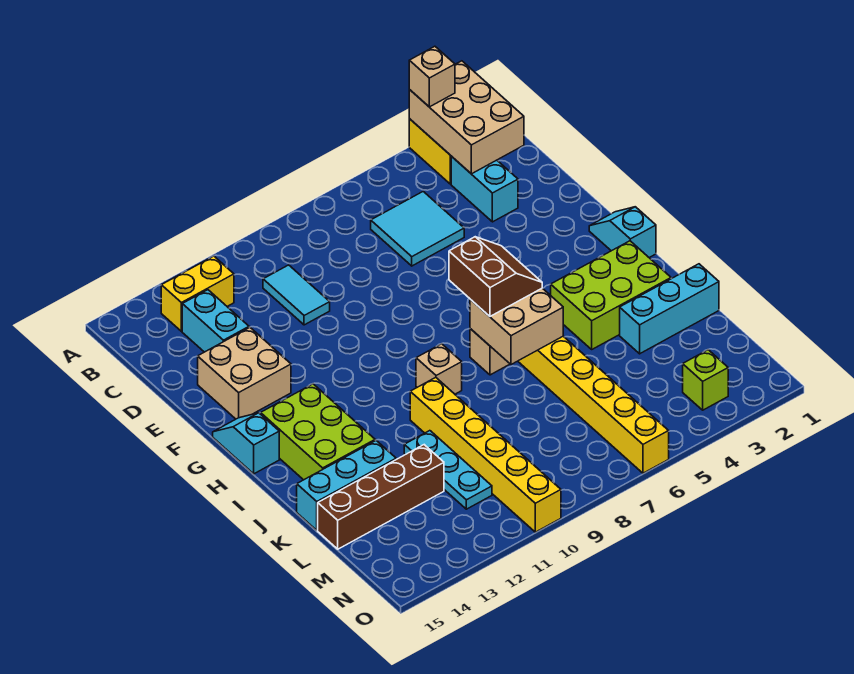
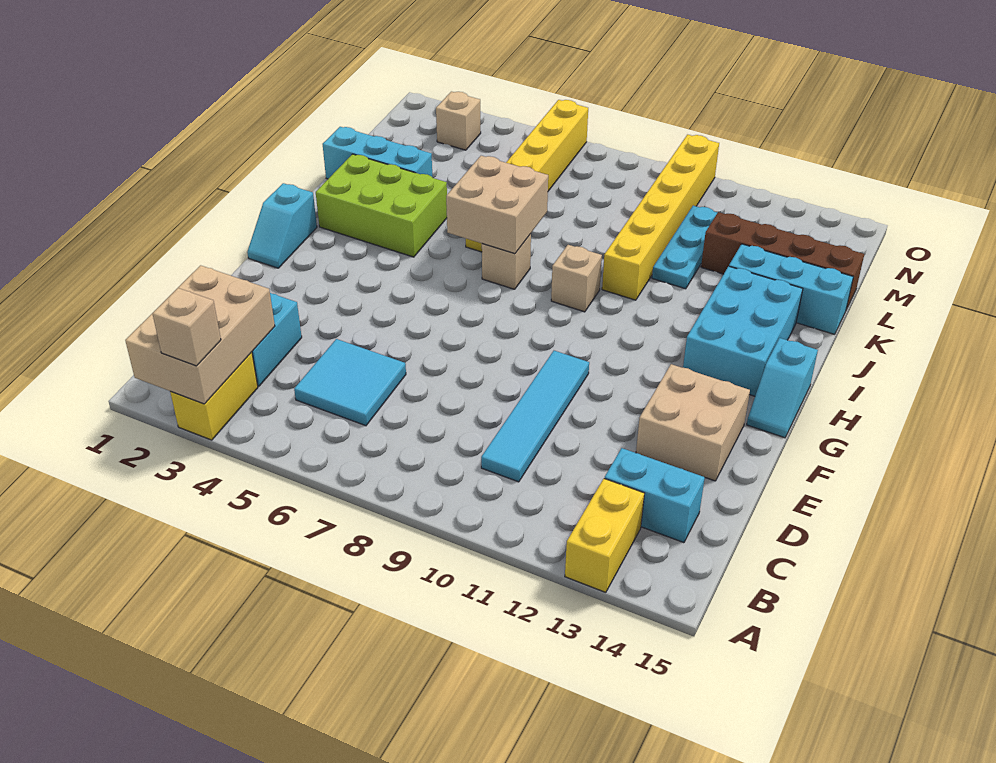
yellow 1x2 brick [161,256,234,331] -> yellow 1x2 brick turned to [565,479,645,592]
cyan 1x2 tile [263,265,330,325] -> cyan 1x4 tile [481,351,589,482]
cyan 1x2 brick [182,290,249,352] -> cyan 1x2 brick turned to [604,448,705,543]
brown 2x2 slope [449,237,542,316] -> none
lime 2x3 brick [261,384,375,480] -> cyan 2x3 brick [683,266,803,396]
lime 1x1 brick [683,350,728,410] -> tan 1x1 brick [436,92,481,150]

